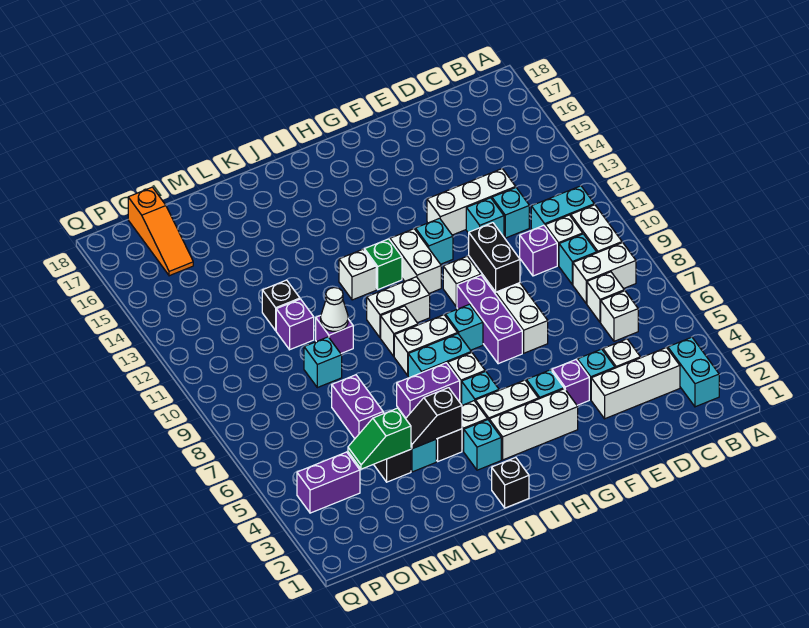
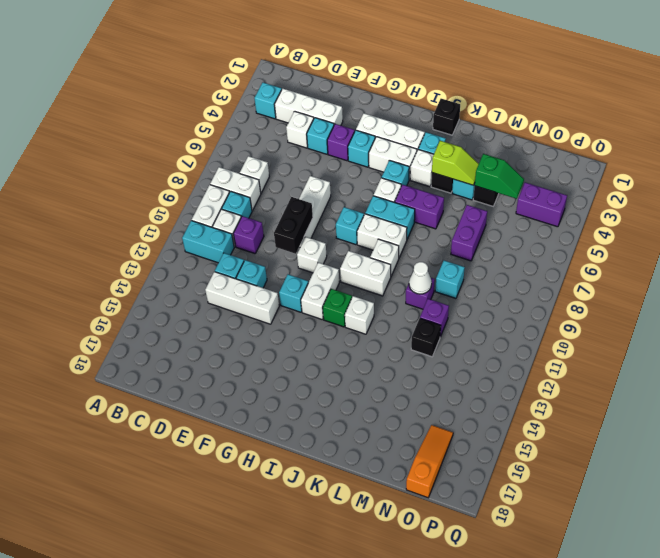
cyan 1x2 brick [668,337,719,407] -> cyan 1x1 brick [254,83,282,119]
white 1x1 brick [601,291,638,341] -> none
purple 1x3 brick [457,275,522,364] -> none
black 1x2 slope [406,388,462,449] -> lime 1x2 slope [432,141,479,185]

